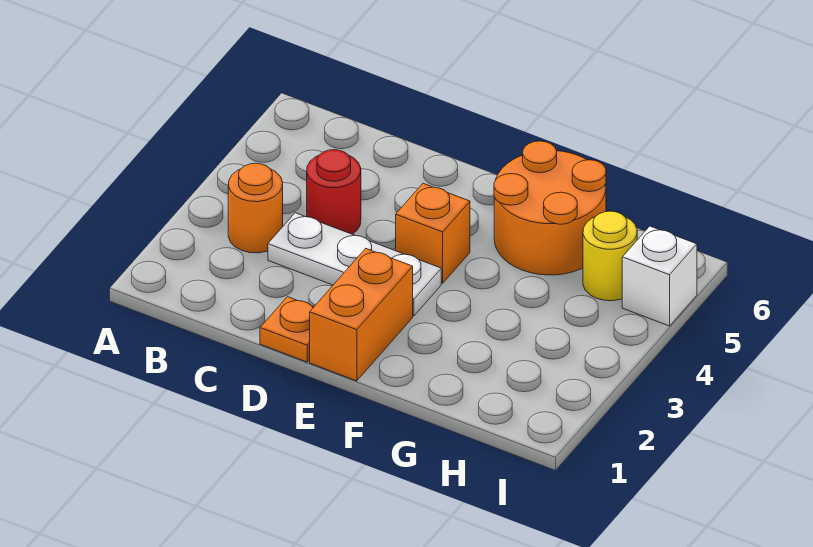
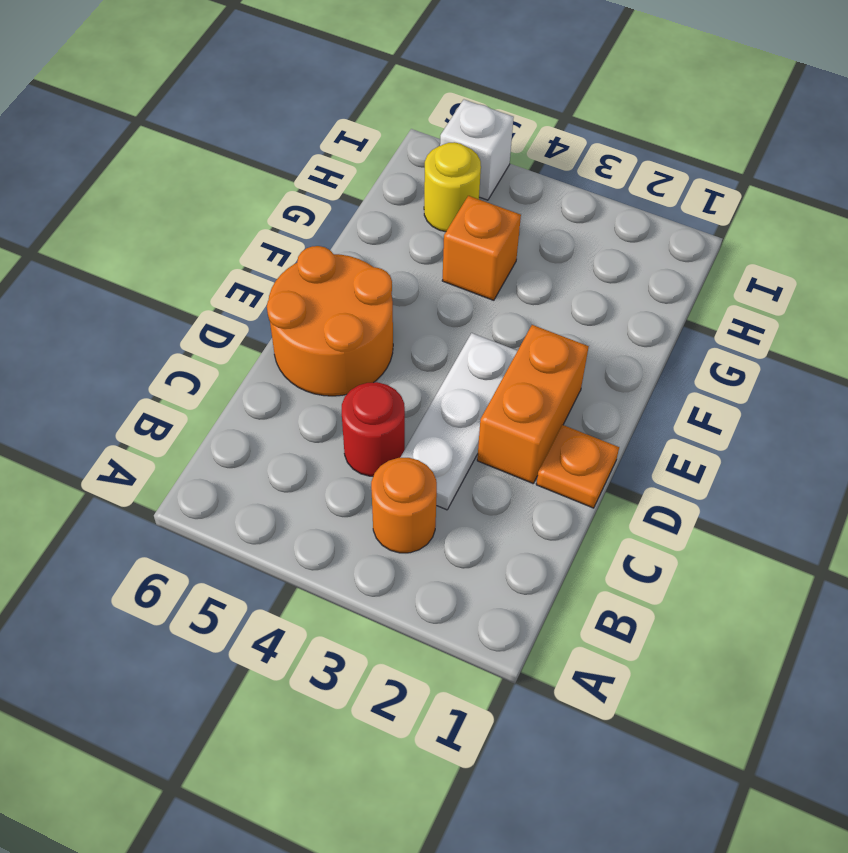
orange 1x2 brick [310,249,413,381] -> orange 1x2 brick turned to [477,325,589,483]
orange 1x1 brick [396,183,470,283] -> orange 1x1 brick moved to [442,196,521,300]
orange 2x2 round brick [494,141,606,275] -> orange 2x2 round brick moved to [267,246,393,396]

